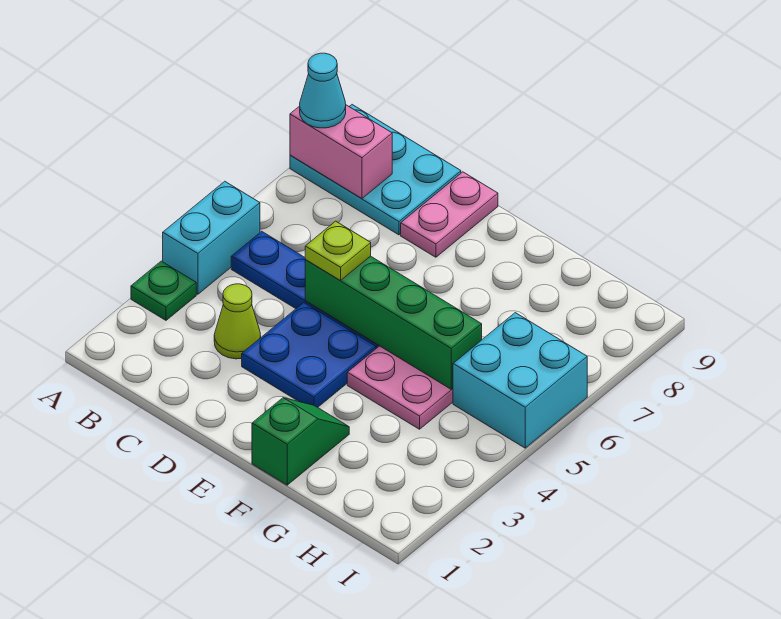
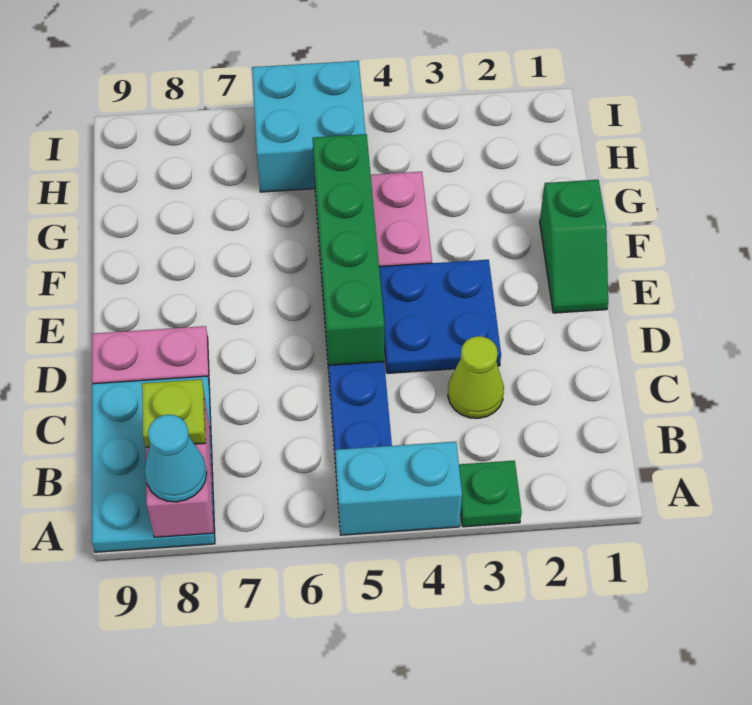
lime 1x1 plate [305,221,371,281] -> lime 1x1 plate moved to [142,379,206,447]
green 1x2 slope [252,398,349,485] -> green 1x2 slope turned to [540,180,608,313]

